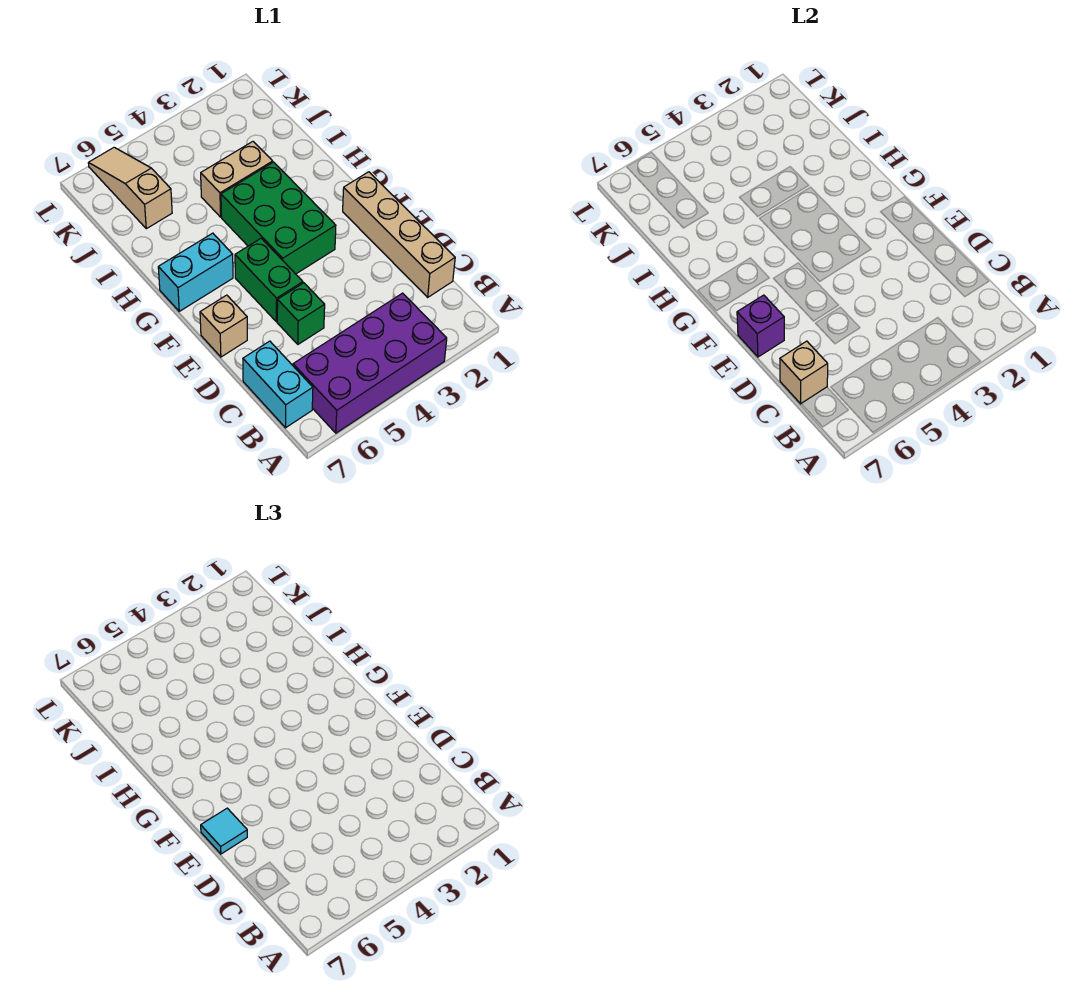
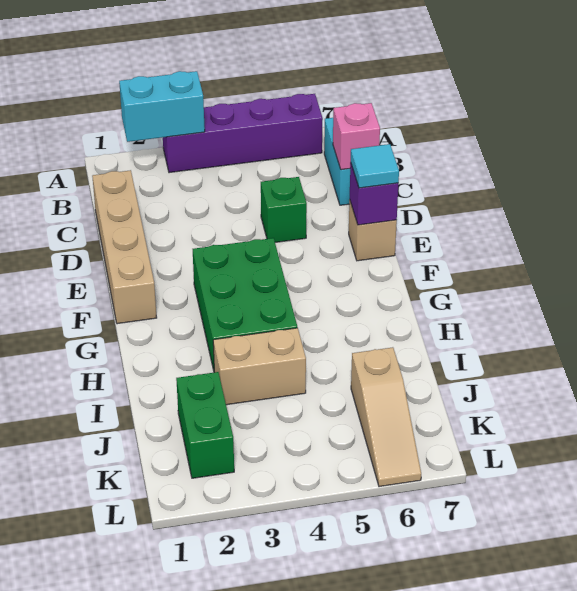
purple 2x4 brick [293,293,447,433] -> purple 1x4 brick [163,94,323,173]
tan 1x1 brick [780,341,828,404] -> pink 1x1 brick [333,103,380,170]
green 1x2 brick [235,238,303,322] -> green 1x2 brick moved to [176,372,234,478]
cyan 1x2 brick [158,233,233,311] -> cyan 1x2 brick moved to [119,71,205,142]

